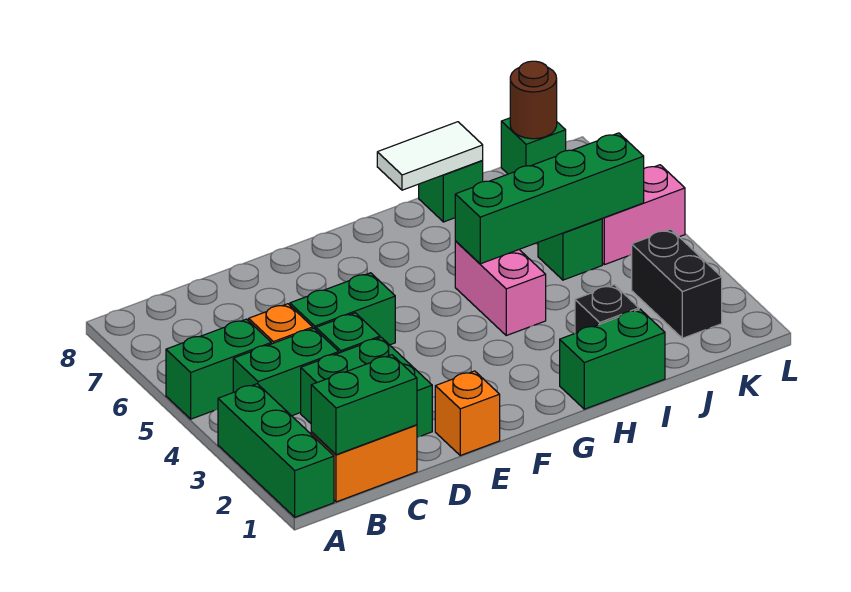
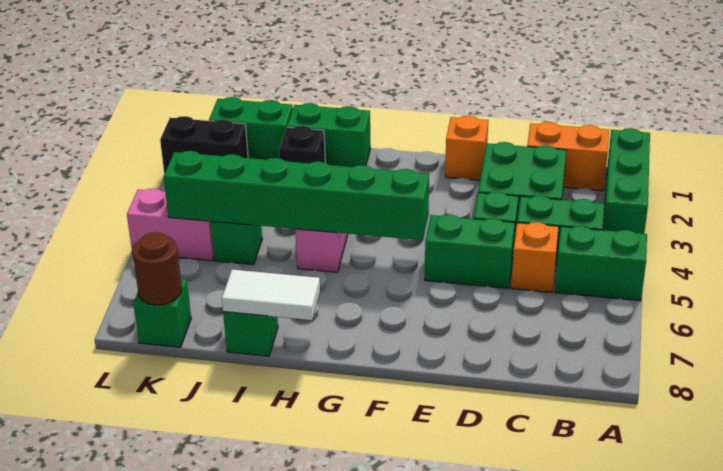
green 1x2 brick [311,355,417,455] -> green 1x2 brick moved to [209,97,293,160]
green 1x4 brick [455,133,644,264] -> green 1x6 brick [164,151,429,240]
black 1x2 brick [632,229,722,338] -> black 1x2 brick turned to [160,116,248,174]

